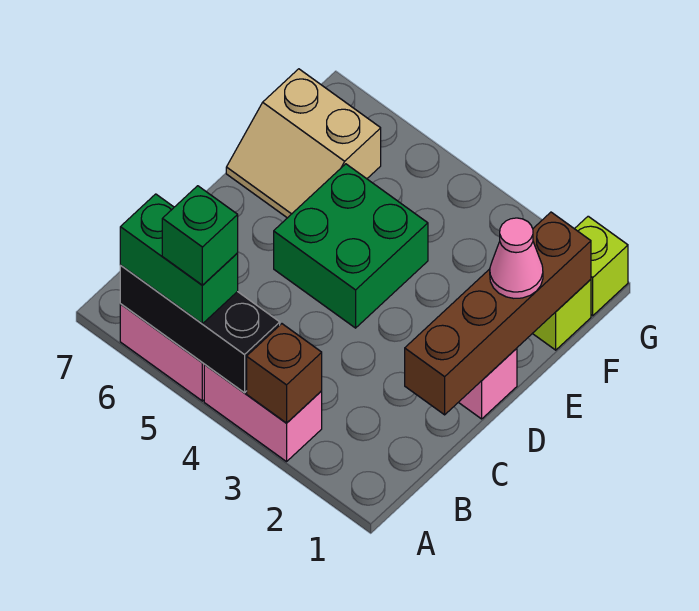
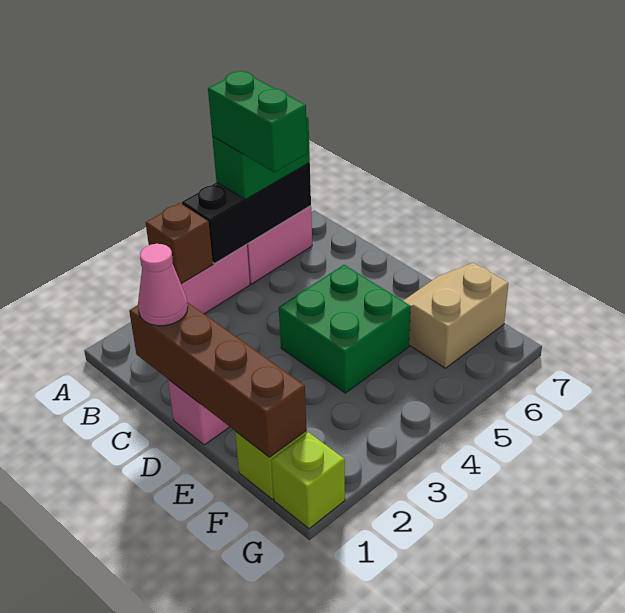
green 1x1 brick [162,186,238,285] -> green 1x2 brick [208,71,307,172]
pink 1x1 cone [490,218,543,298] -> pink 1x1 cone moved to [138,244,188,326]

